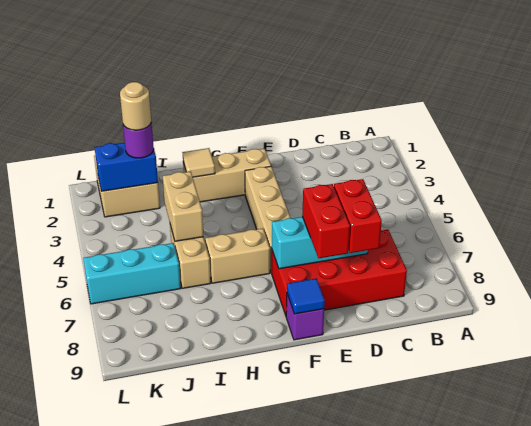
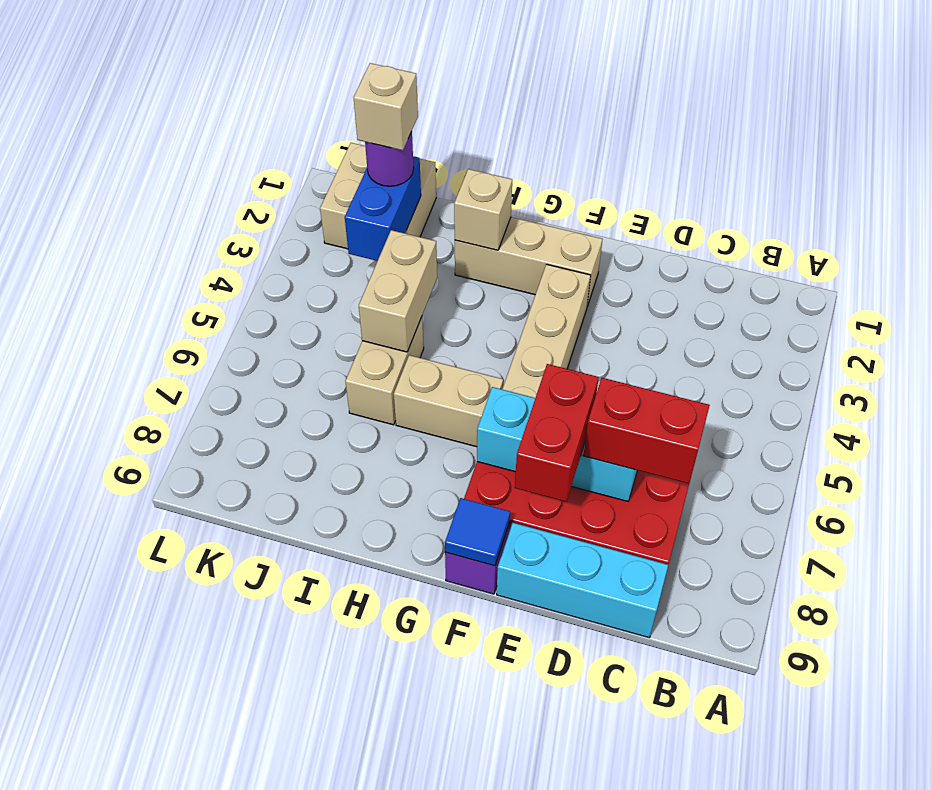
red 1x2 brick [334,179,382,253] -> red 1x2 brick turned to [583,378,710,483]
tan 1x1 tile [182,148,215,177] -> tan 1x1 brick [454,169,512,250]
blue 1x2 brick [95,143,158,191] -> blue 1x2 brick turned to [345,156,421,261]
tan 1x1 round brick [120,82,151,130] -> tan 1x1 brick [353,63,418,151]
cyan 1x3 brick [83,243,181,304] -> cyan 1x3 brick moved to [497,523,668,637]

